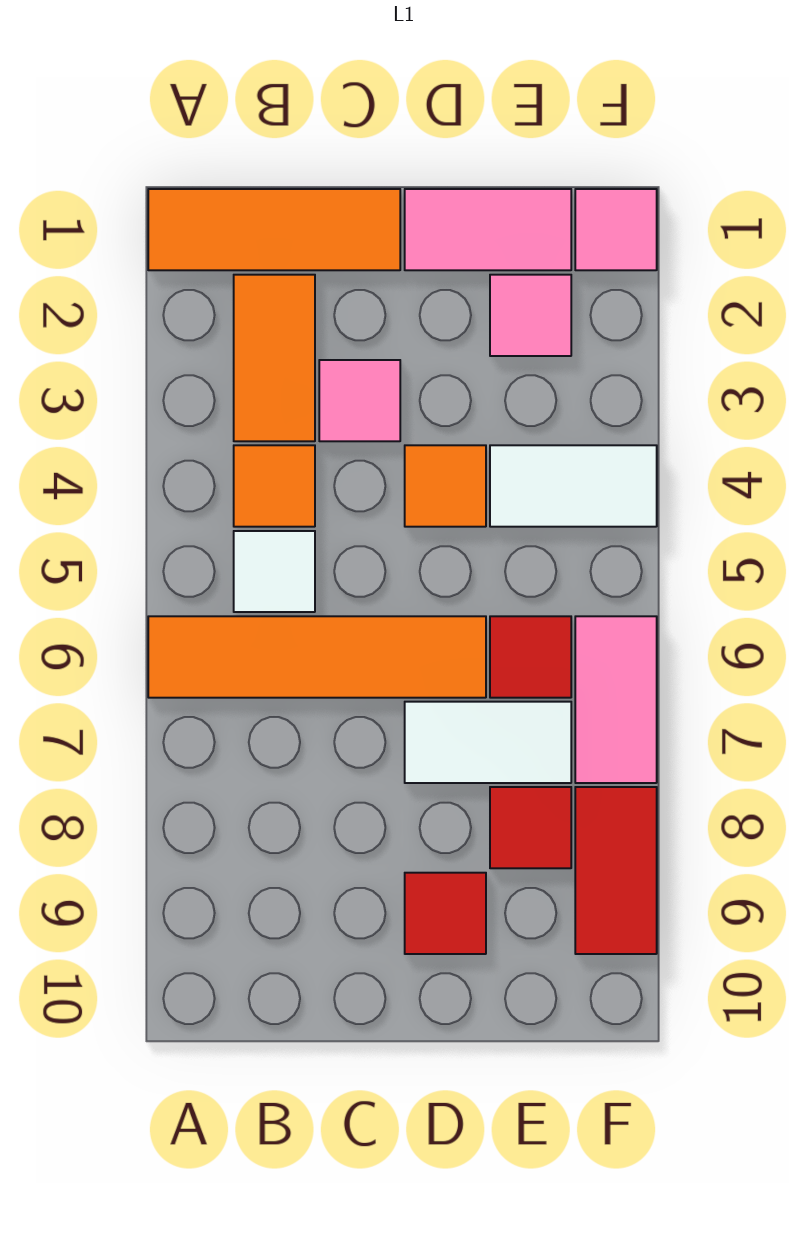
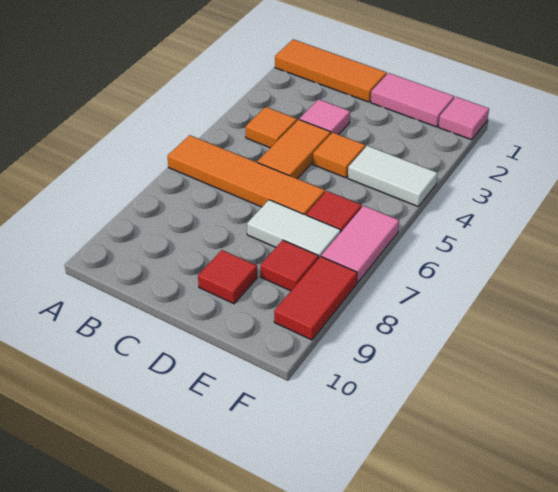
orange 1x2 tile [234,275,315,441] -> orange 1x2 tile moved to [257,119,331,179]
white 1x1 tile [234,531,315,612] -> none
pink 1x1 tile [490,275,571,356] -> none

